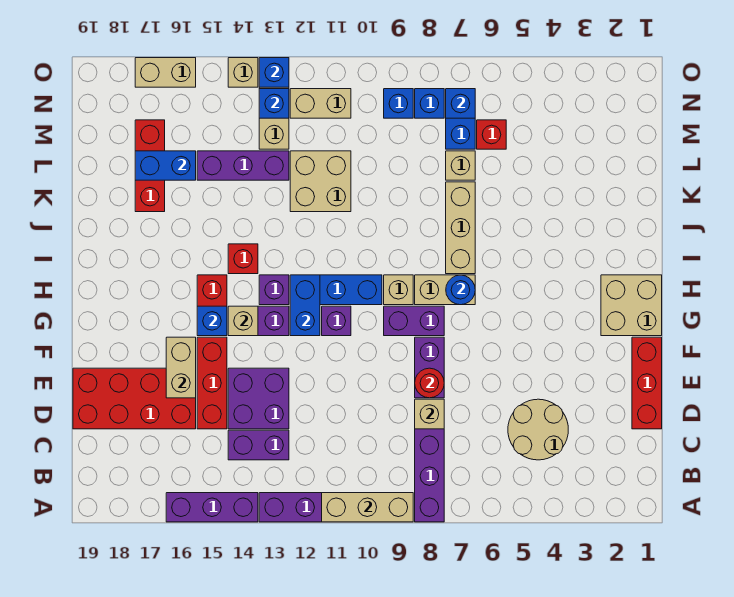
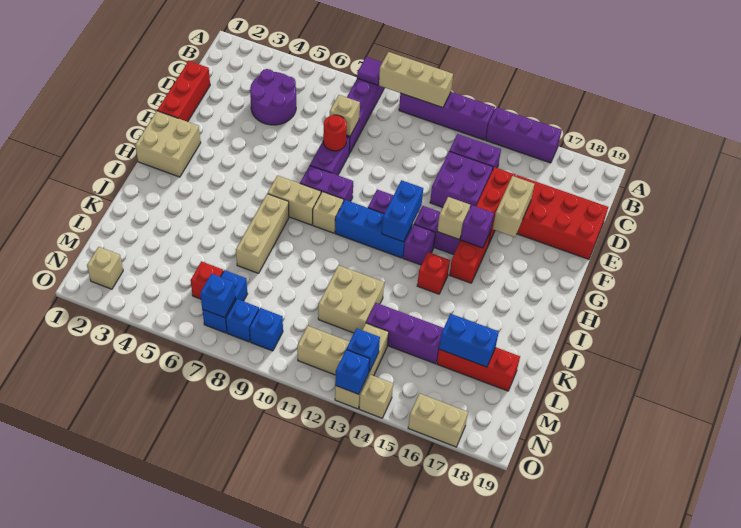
none -> purple 1x1 tile [357,57,382,85]
tan 2x2 round brick [508,399,568,460] -> purple 2x2 round brick [250,69,296,125]
blue 1x1 brick [197,306,227,336] -> purple 1x1 brick [461,205,494,248]
blue 1x1 round brick [446,275,475,305] -> none
red 1x3 brick [135,120,165,212] -> red 1x3 brick turned to [437,347,520,391]
tan 1x1 brick [446,151,475,180] -> tan 1x1 brick moved to [87,247,123,289]

